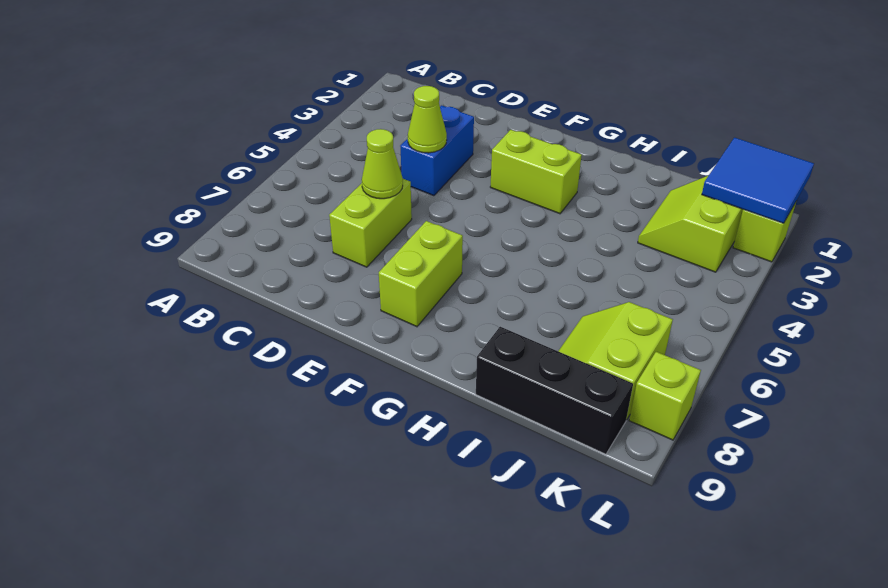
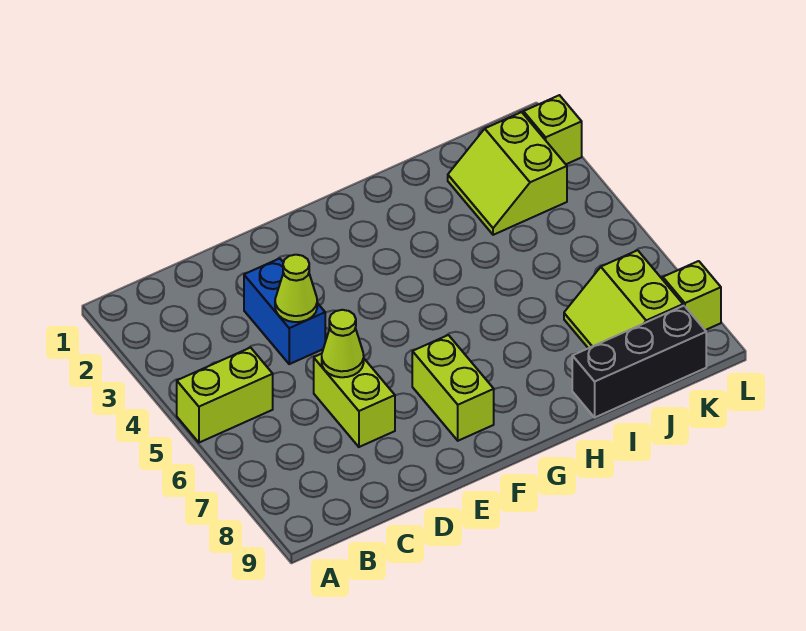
lime 1x2 brick [490,130,582,214] -> lime 1x2 brick moved to [177,348,273,443]
blue 2x2 tile [702,138,814,223] -> none

